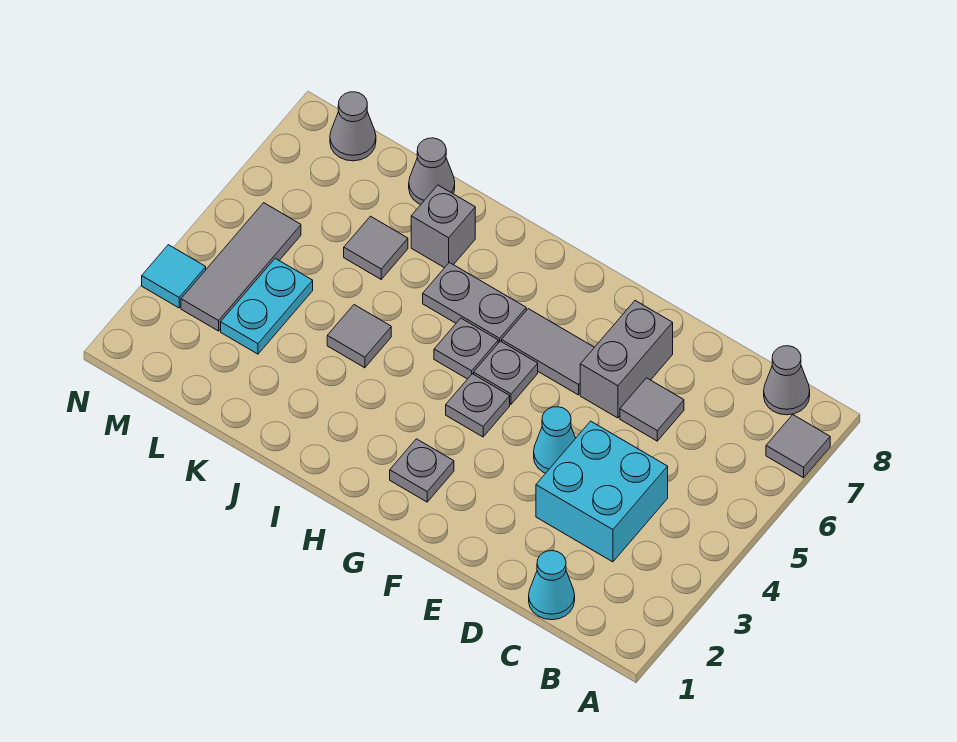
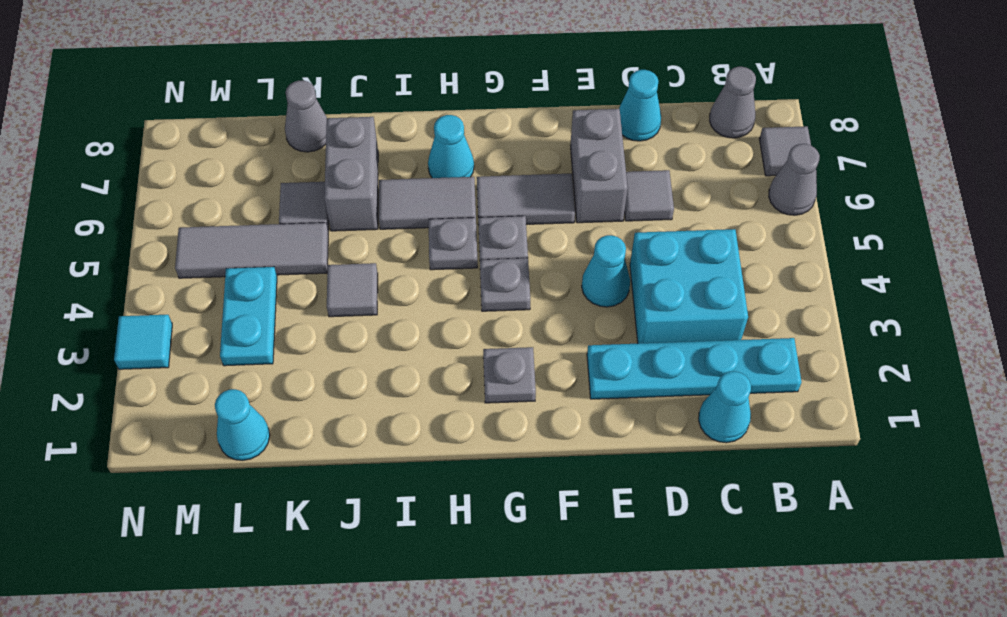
none -> cyan 1x4 plate [587,338,801,399]
none -> cyan 1x1 cone [619,70,661,141]
grey 1x2 plate [423,262,526,343] -> grey 1x2 tile [379,177,476,229]
none -> cyan 1x1 cone [428,115,474,178]
grey 1x1 brick [411,185,475,268] -> grey 1x2 brick [324,117,378,231]
none -> cyan 1x1 cone [215,389,270,460]
grey 1x3 tile [181,203,301,331] -> grey 1x3 tile turned to [175,223,328,278]
grey 1x1 cone [330,92,376,161] -> grey 1x1 cone moved to [769,144,820,215]

